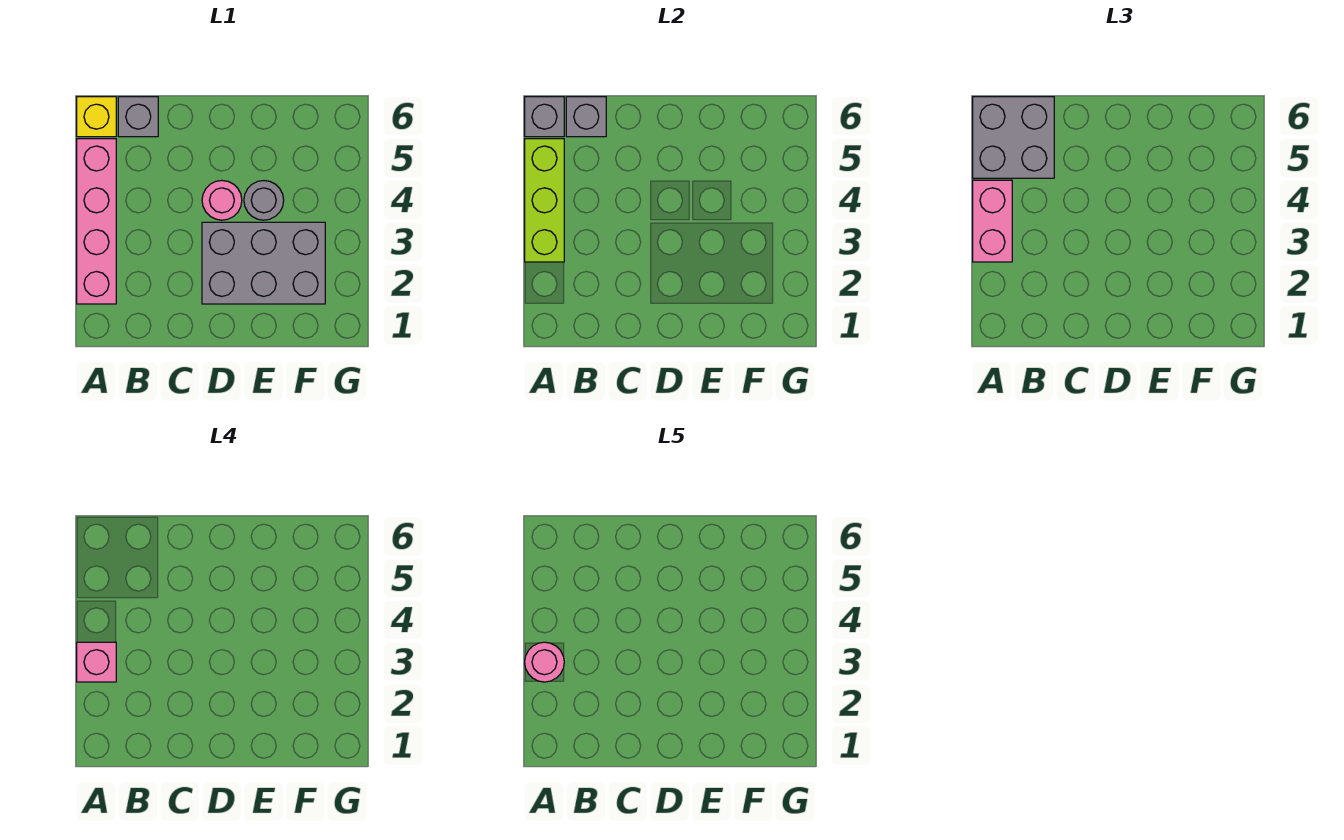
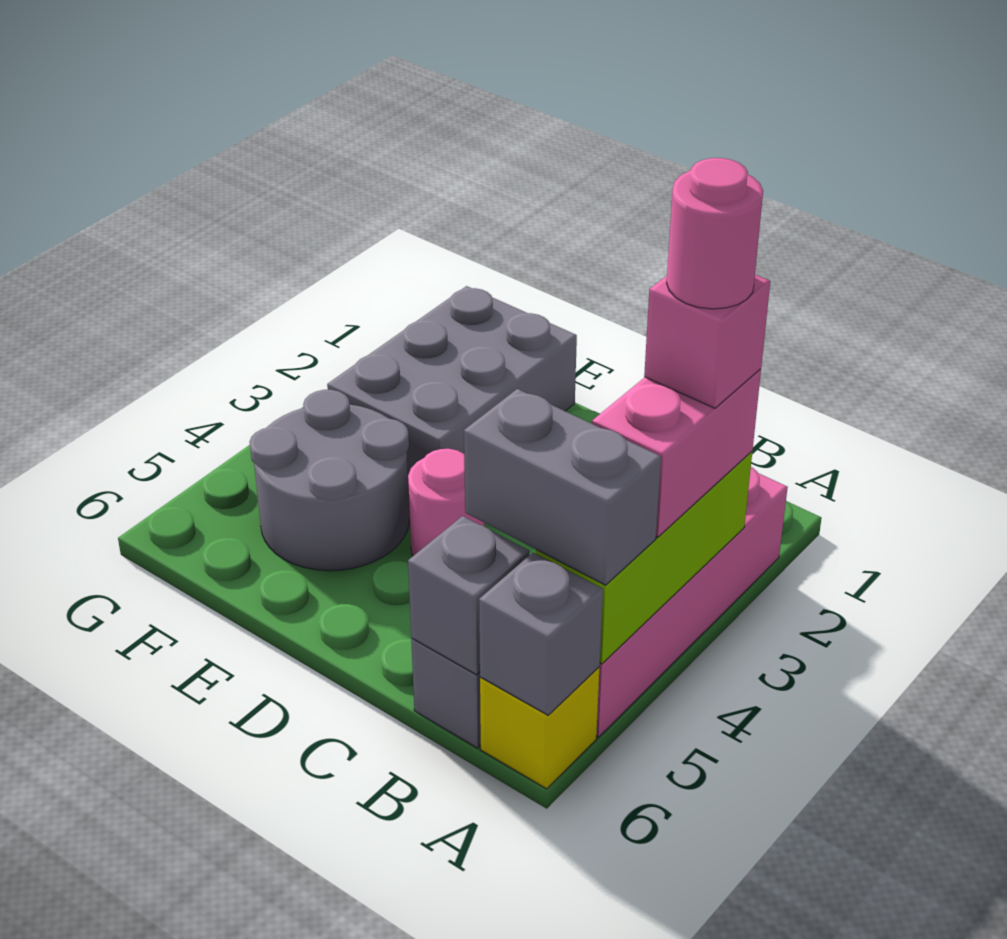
grey 2x2 brick [973,97,1054,178] -> grey 1x2 brick [464,389,661,585]
grey 2x3 brick [202,222,325,304] -> grey 2x3 brick turned to [327,286,577,493]
grey 1x1 round brick [244,181,284,220] -> grey 2x2 round brick [250,390,409,571]

